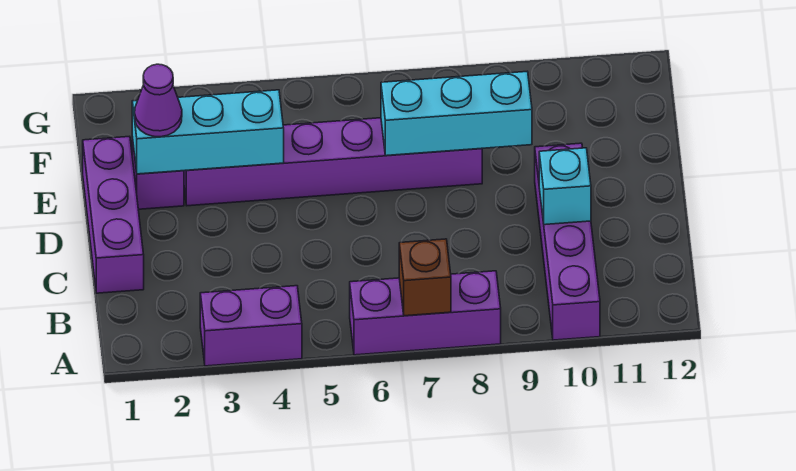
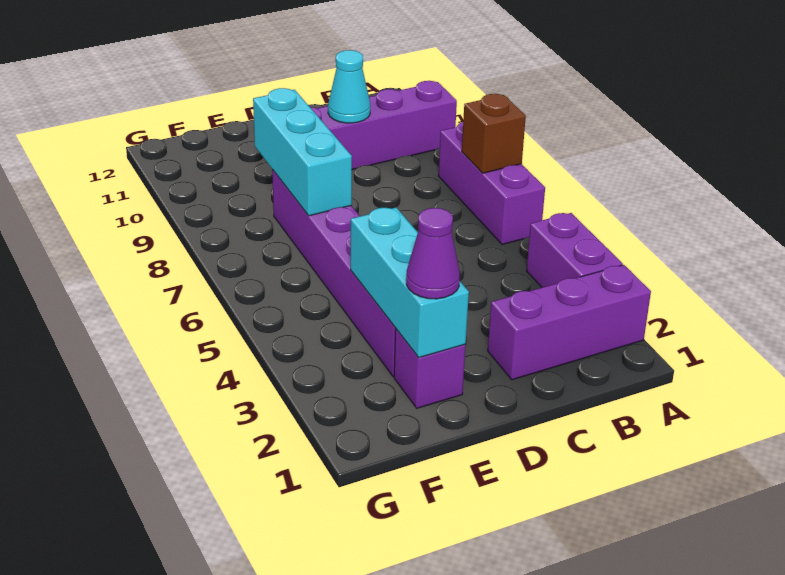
purple 1x3 brick [83,136,144,293] -> purple 1x3 brick moved to [488,265,651,380]
cyan 1x1 brick [539,148,591,225] -> cyan 1x1 cone [328,50,370,123]

